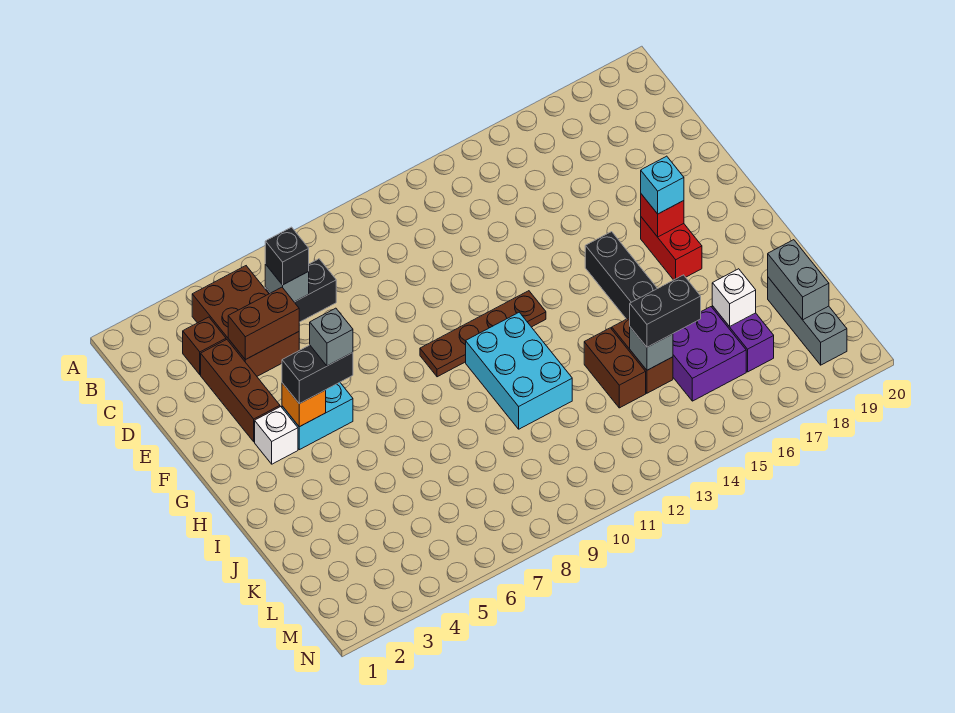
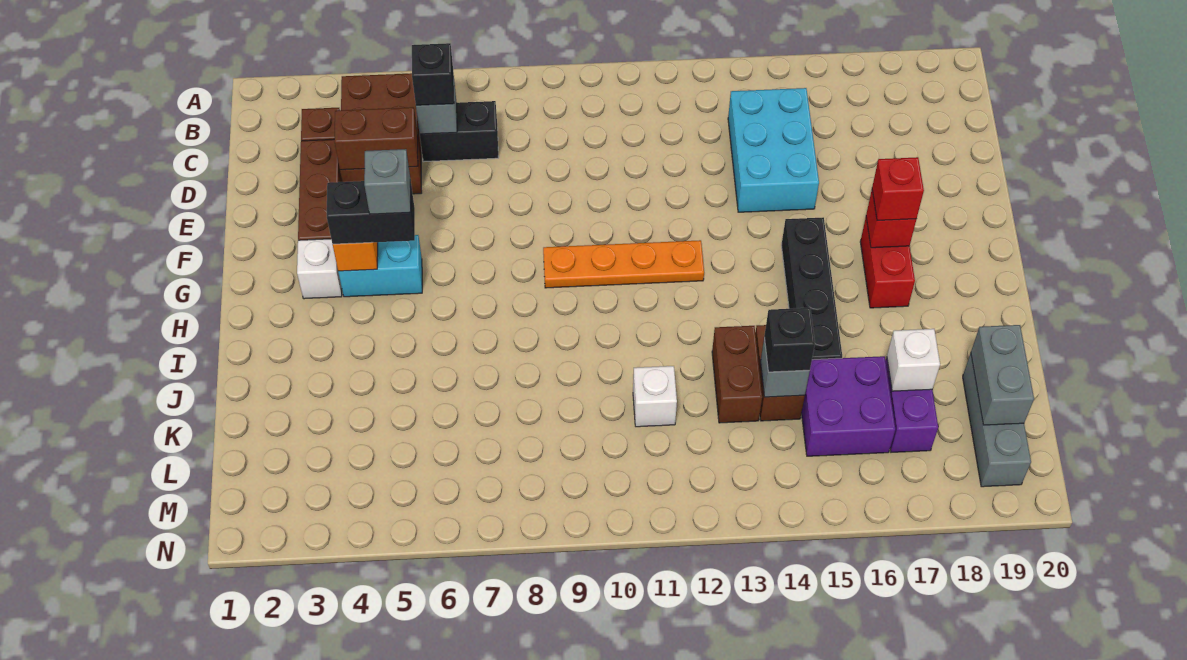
brown 1x4 plate [420,291,546,377] -> orange 1x4 plate [543,240,704,288]
cyan 1x1 brick [641,156,684,214] -> red 1x1 brick [872,157,924,221]
cyan 2x3 brick [466,312,572,429] -> cyan 2x3 brick moved to [728,88,819,212]
none -> white 1x1 brick [633,366,677,427]
black 1x2 brick [630,275,701,347] -> black 1x1 brick [764,308,815,372]

